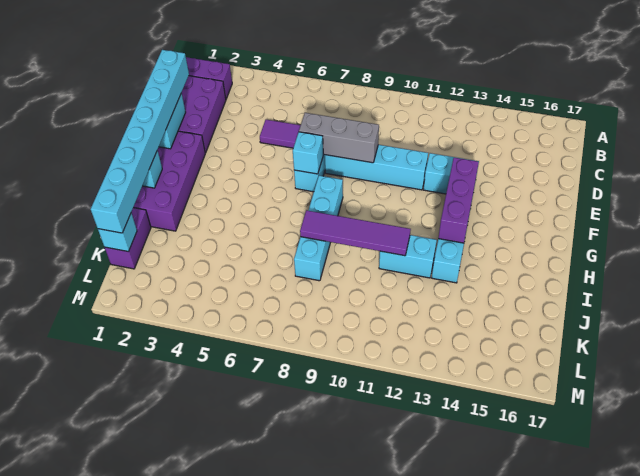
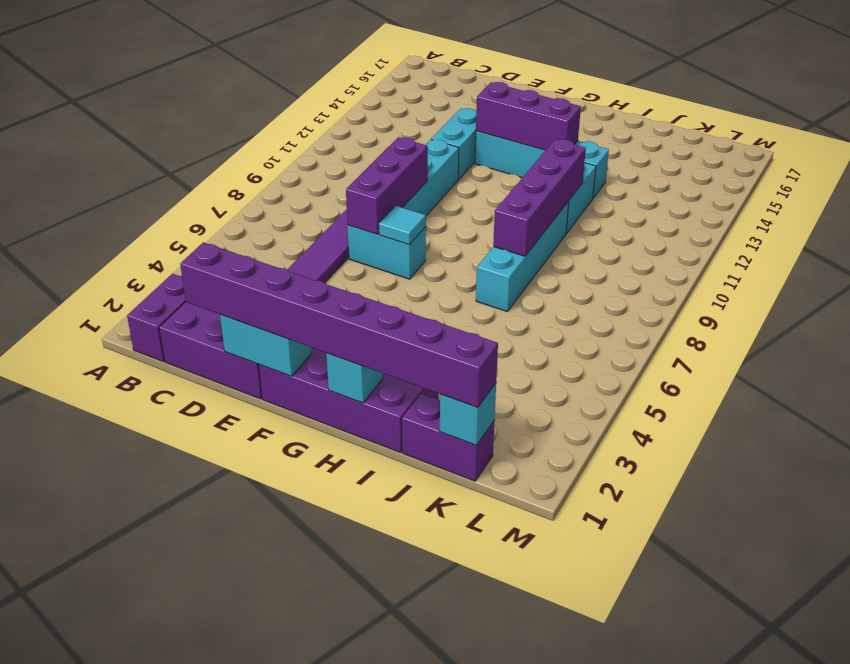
cyan 1x8 brick [91,50,189,233] -> purple 1x8 brick [180,242,498,407]
grey 1x3 brick [299,113,379,163] -> purple 1x3 brick [346,137,428,234]
cyan 1x1 brick [293,132,324,174] -> cyan 1x1 tile [379,206,426,245]
cyan 1x4 brick [294,176,343,281] -> cyan 1x4 brick turned to [476,201,569,312]
purple 1x4 tile [300,210,411,256] -> purple 1x4 brick [493,139,586,256]

